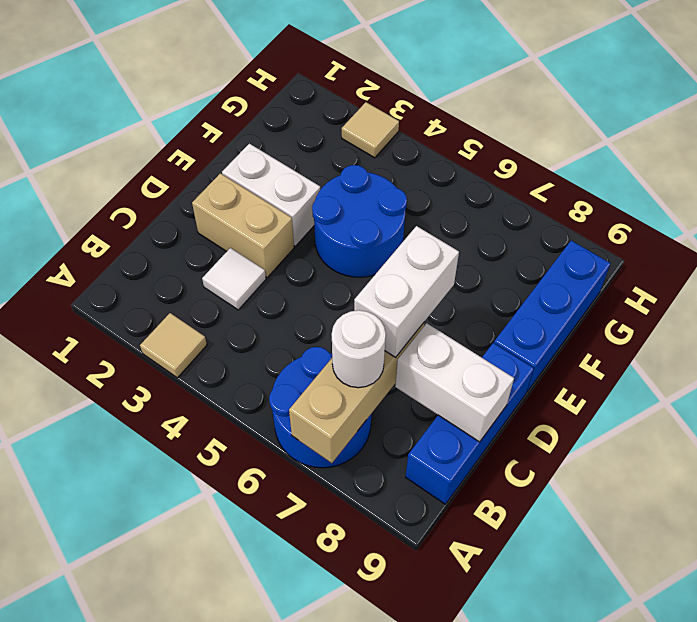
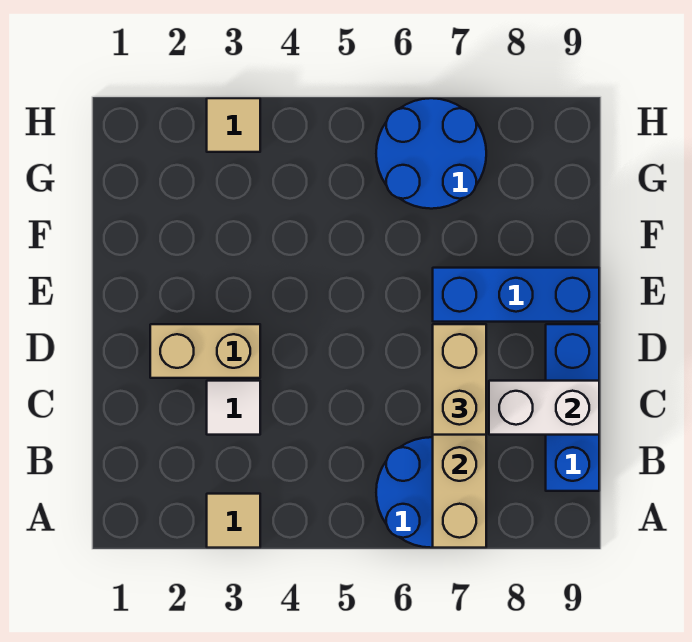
white 1x1 round brick [332,310,386,388] -> none
white 1x2 brick [354,226,459,357] -> tan 1x2 brick [433,324,486,435]
white 1x2 brick [222,144,320,246] -> none
blue 2x2 round brick [312,165,407,277] -> blue 2x2 round brick moved to [376,98,486,209]
blue 1x3 brick [494,241,611,392] -> blue 1x3 brick turned to [433,268,599,322]

